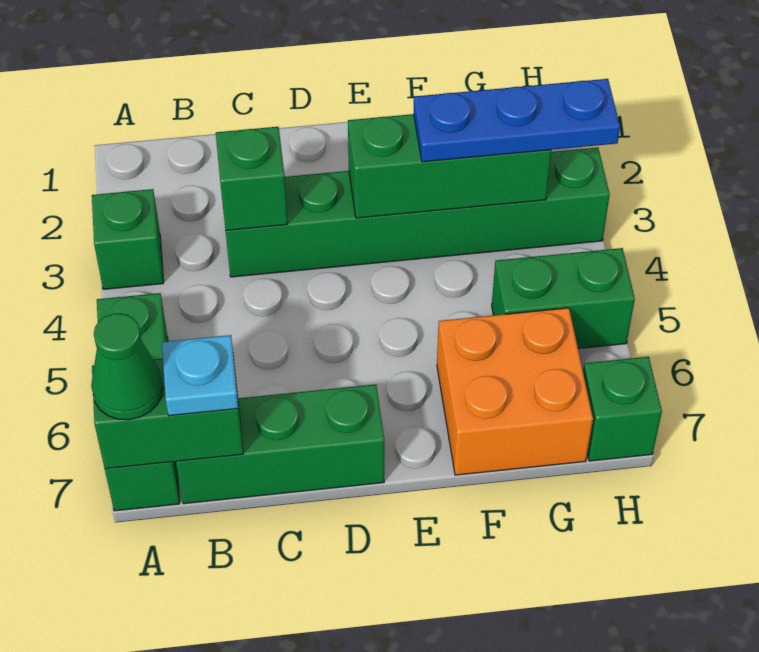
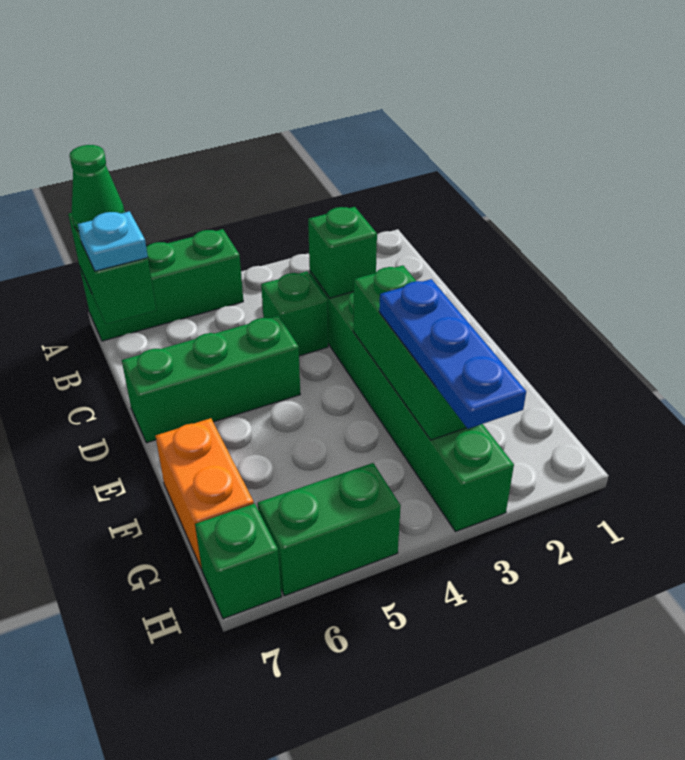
green 1x1 brick [92,189,164,289] -> green 1x1 brick moved to [261,271,328,356]
green 1x3 brick [176,384,384,504] -> green 1x3 brick turned to [122,315,300,443]
orange 2x2 brick [437,308,593,475] -> orange 1x2 brick [156,418,254,569]
green 1x2 brick [492,248,635,349] -> green 1x2 brick turned to [258,463,401,596]

